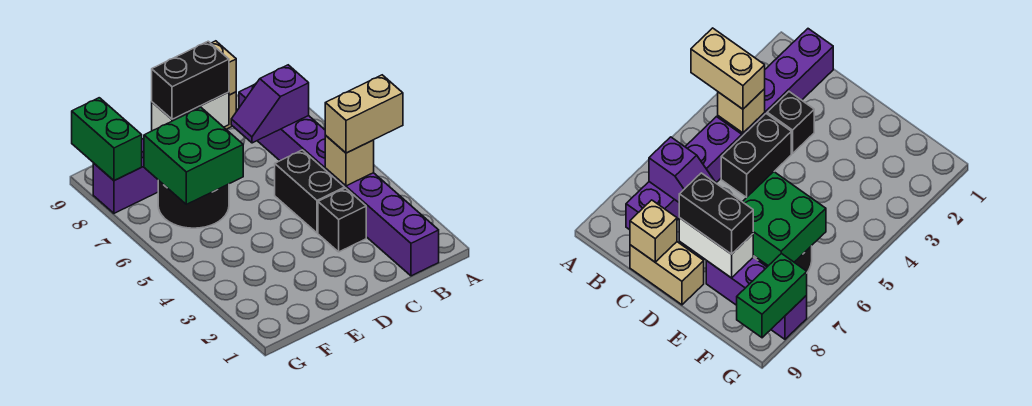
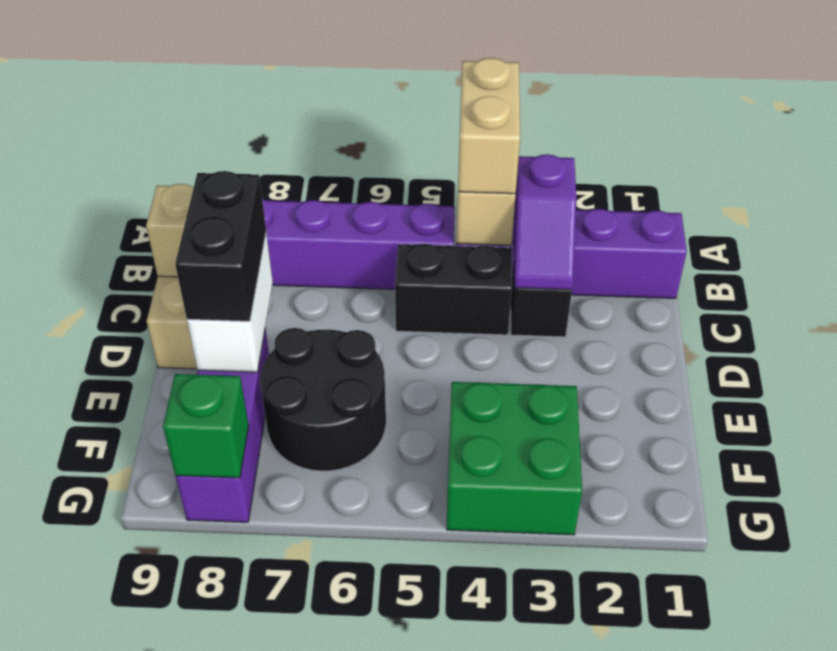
purple 1x2 slope [231,65,309,143] -> purple 1x2 slope moved to [514,154,577,290]
green 2x2 brick [144,107,243,204] -> green 2x2 brick moved to [447,382,582,535]
green 1x2 brick [72,98,142,181] -> green 1x1 brick [163,374,249,478]

